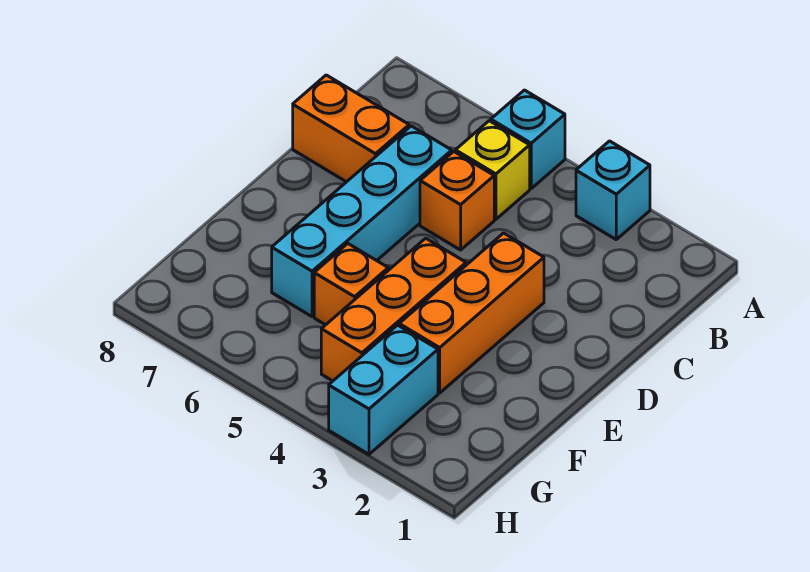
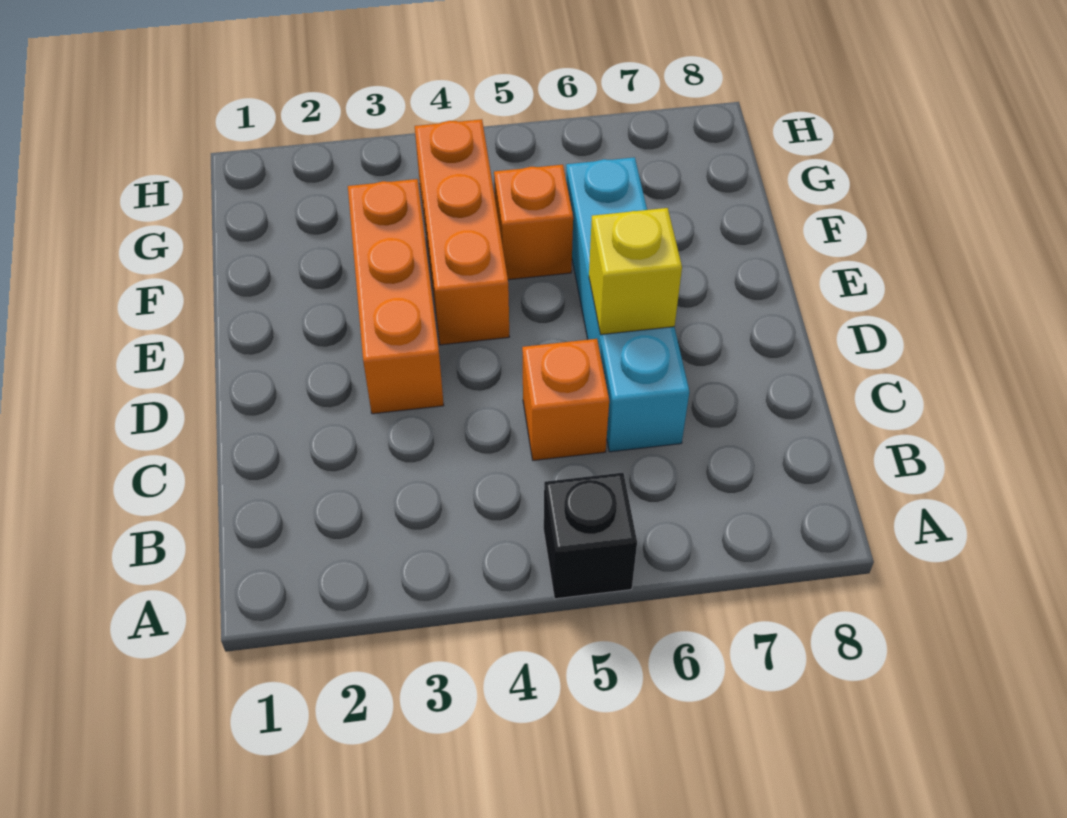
cyan 1x1 brick [576,141,650,239] -> none
cyan 1x1 brick [491,90,565,188] -> black 1x1 brick [544,473,637,599]
yellow 1x1 brick [455,121,530,219] -> yellow 1x1 brick moved to [589,208,682,335]
orange 1x2 brick [293,75,409,182] -> none
cyan 1x2 brick [329,325,438,454] -> none

